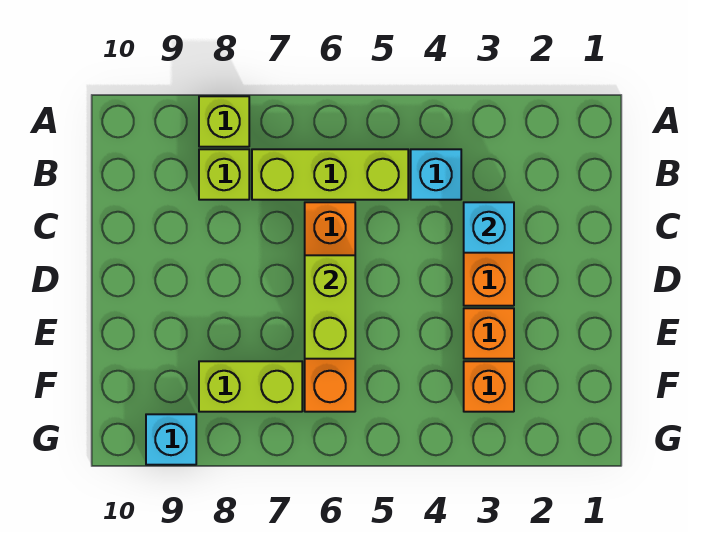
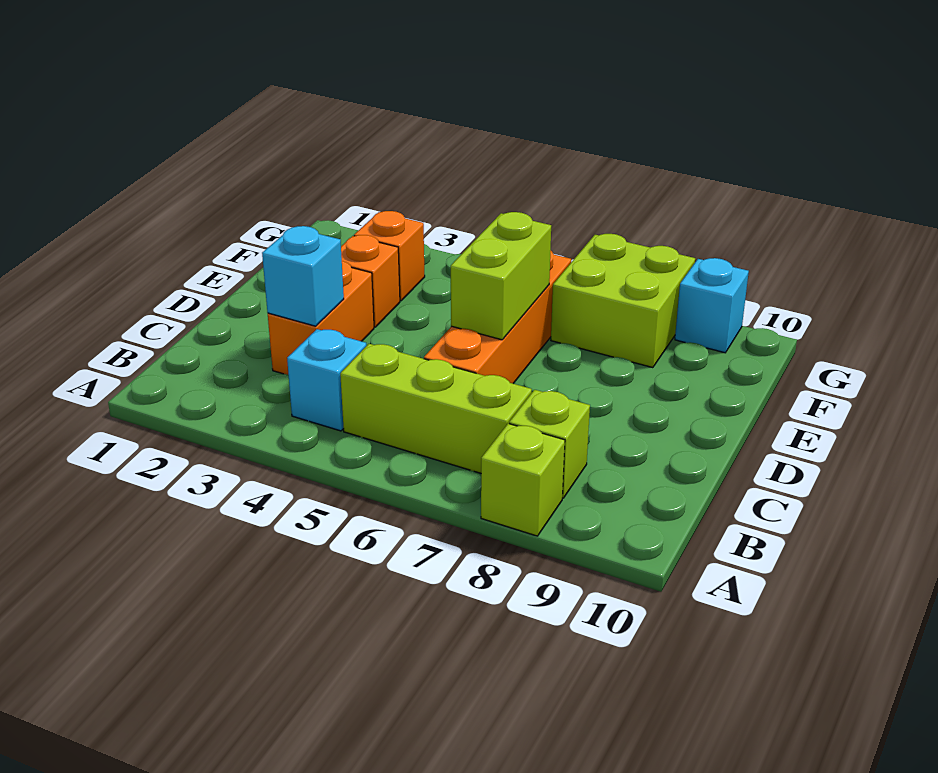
lime 1x2 brick [199,361,302,412] -> lime 2x2 brick [551,234,695,368]

